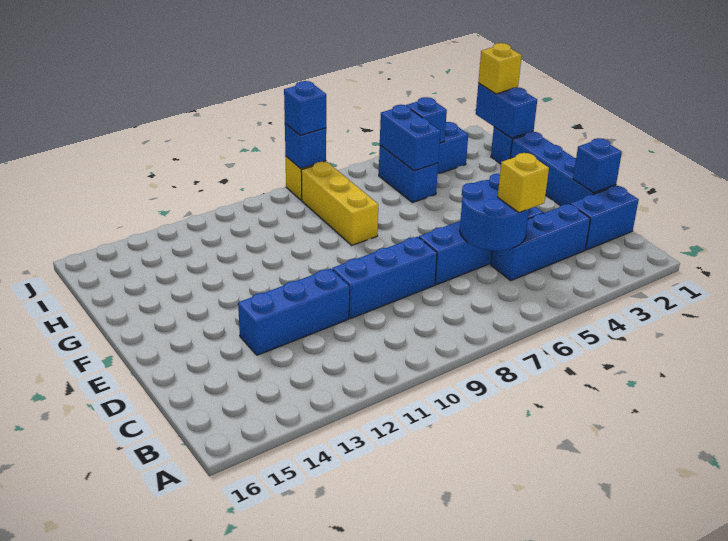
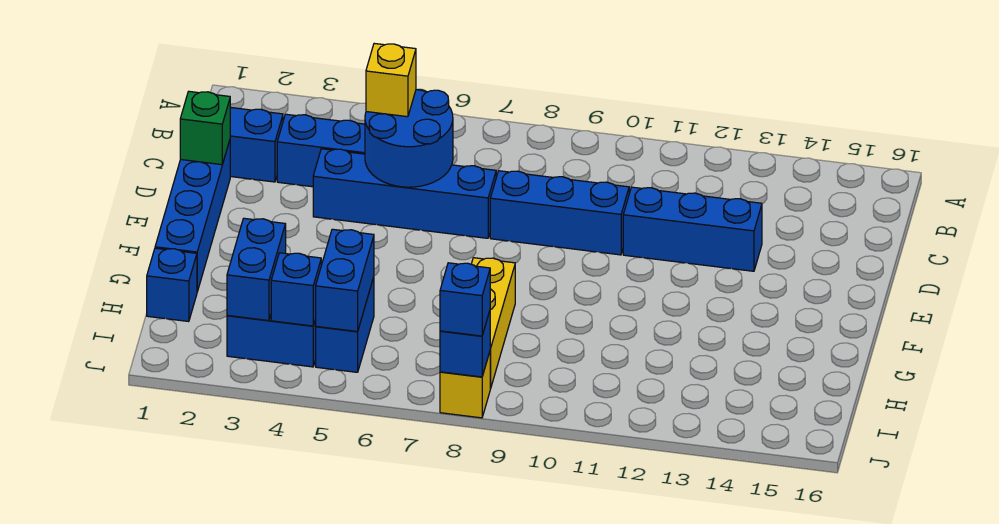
blue 1x1 brick [573,138,622,193] -> green 1x1 brick [180,91,230,165]
blue 1x2 brick [476,83,537,138] -> blue 1x2 brick moved to [227,218,286,321]
yellow 1x1 brick [478,43,522,94] -> none

